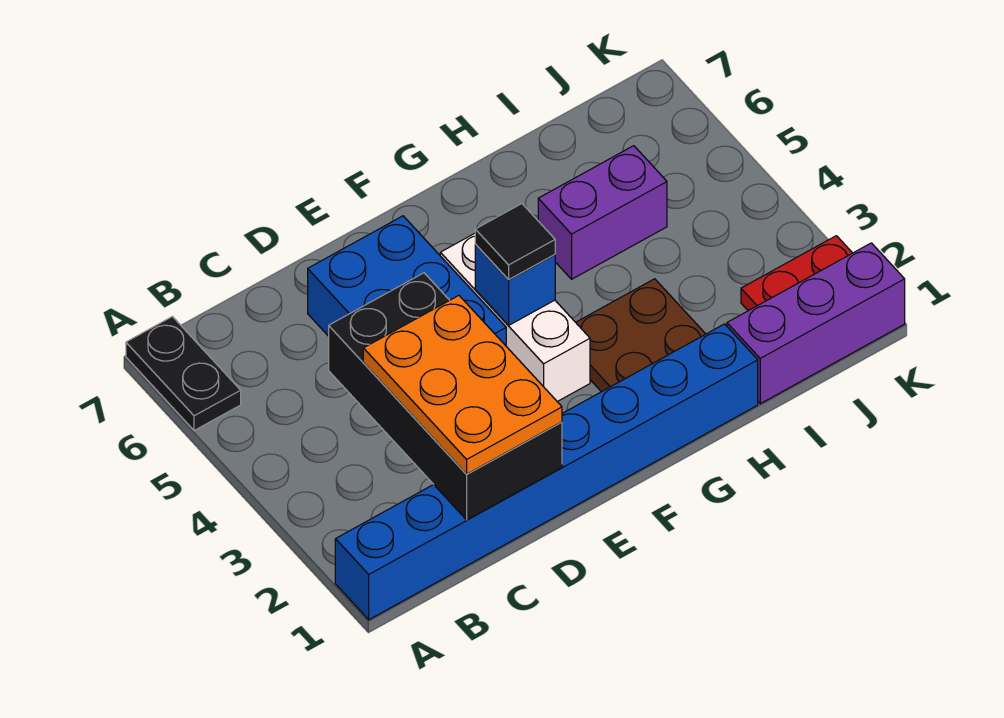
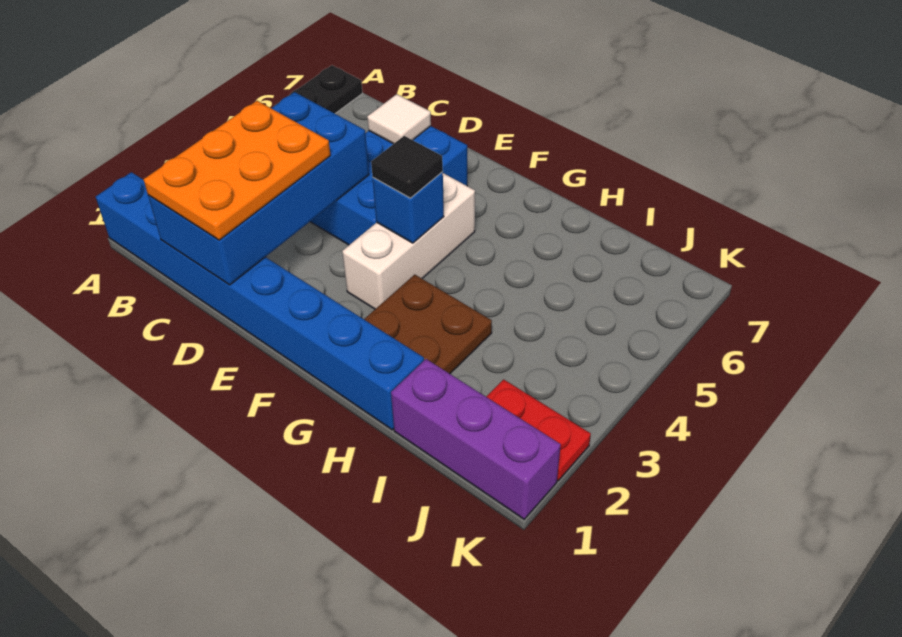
black 2x4 brick [329,273,562,520] -> blue 2x4 brick [148,92,369,285]
none -> white 1x1 tile [367,94,431,144]
purple 1x2 brick [538,146,667,279] -> none

